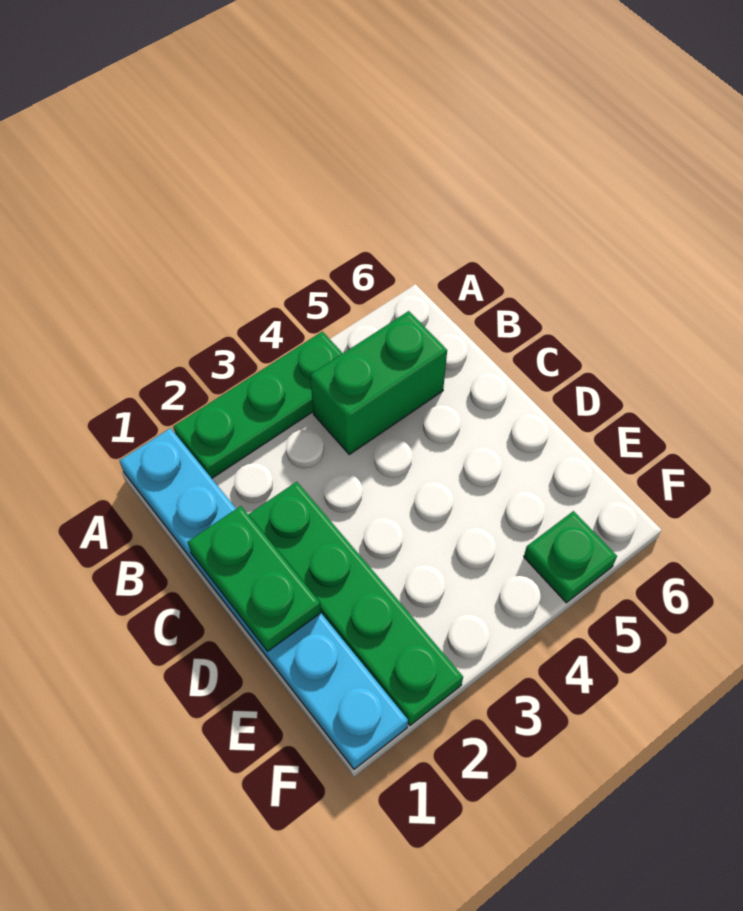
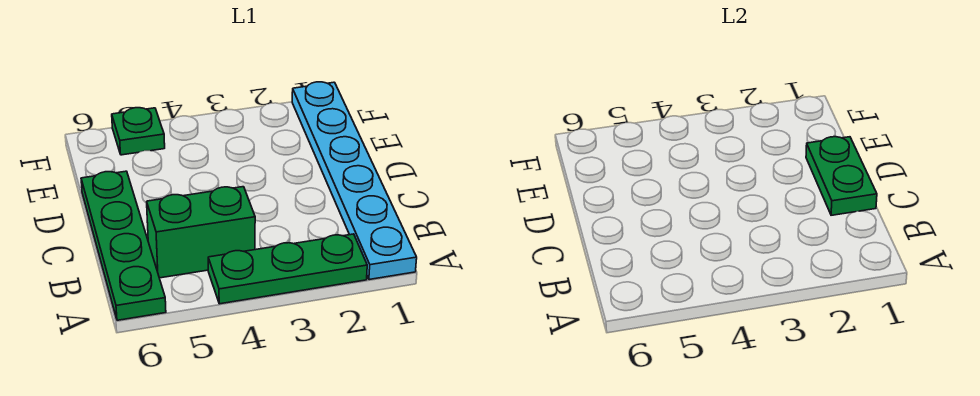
green 1x4 plate [248,482,463,725] -> green 1x4 plate moved to [81,171,166,320]

